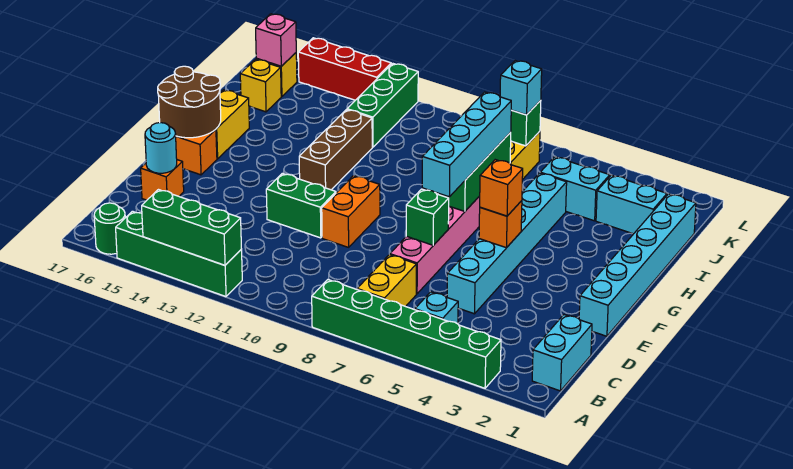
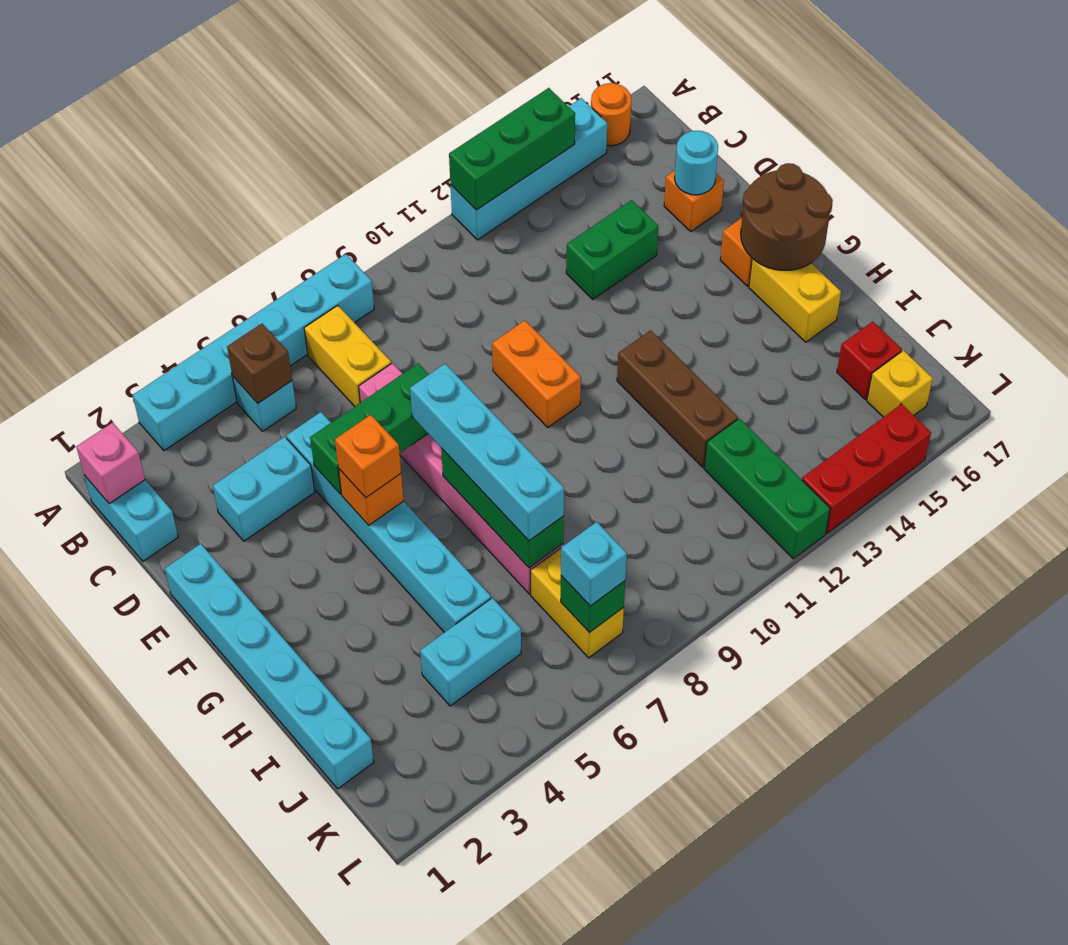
green 1x6 brick [312,280,501,388] -> cyan 1x6 brick [133,254,374,451]
green 1x4 brick [116,211,242,297] -> cyan 1x4 brick [450,98,607,240]
green 1x1 round brick [94,203,125,254] -> orange 1x1 round brick [591,83,631,146]
none -> brown 1x1 brick [227,324,292,403]
green 1x1 brick [406,189,449,245] -> green 1x3 brick [310,363,429,494]
green 1x2 brick [266,173,336,238] -> green 1x2 brick moved to [566,200,659,299]
cyan 1x2 brick [596,175,667,234] -> cyan 1x2 brick moved to [213,437,315,541]
yellow 1x1 brick [240,59,281,112] -> red 1x1 brick [837,322,902,400]
pink 1x1 brick [256,14,296,66] -> pink 1x1 brick moved to [76,423,145,504]

